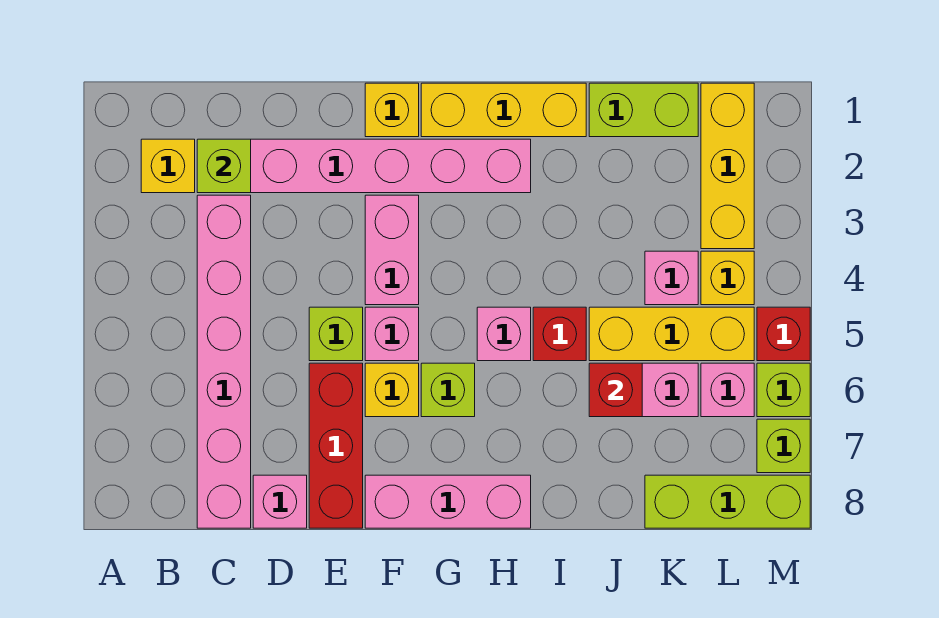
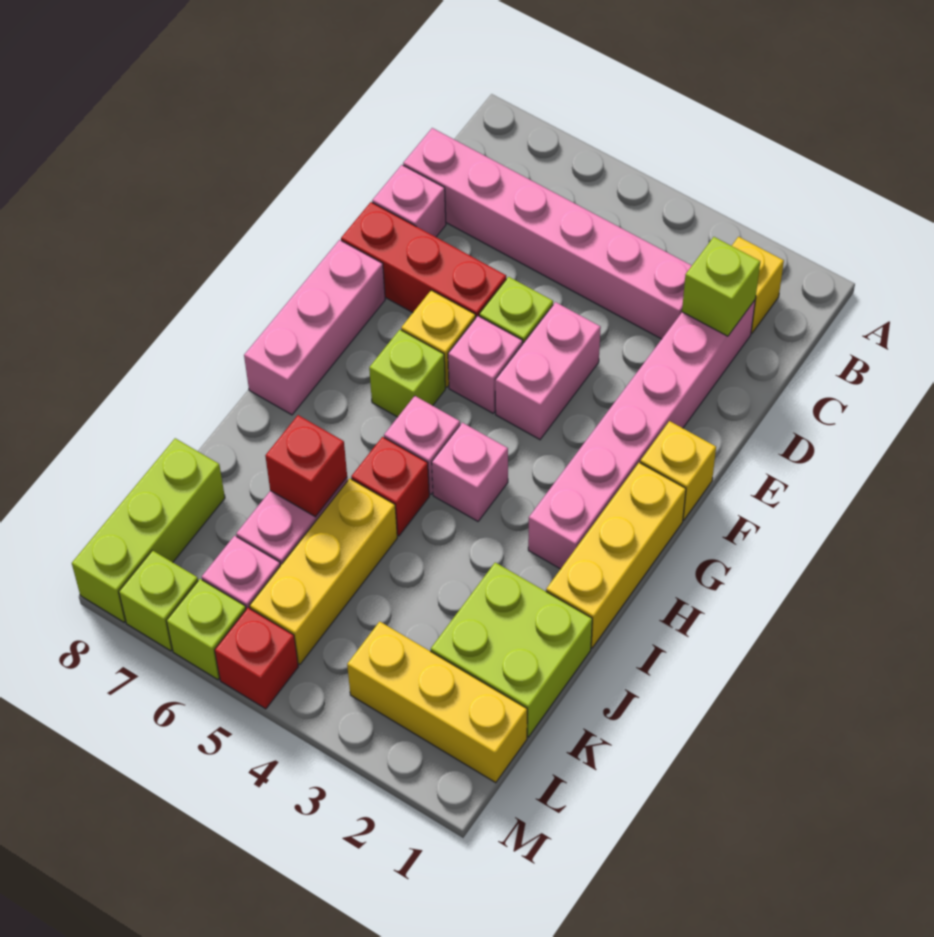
pink 1x2 brick [365,195,419,305] -> pink 1x2 brick turned to [495,302,601,440]
lime 1x2 brick [589,83,698,137] -> lime 2x2 brick [431,563,592,737]
pink 1x1 brick [645,251,698,305] -> pink 1x1 brick moved to [432,423,508,521]
yellow 1x1 brick [701,251,754,305] -> none

